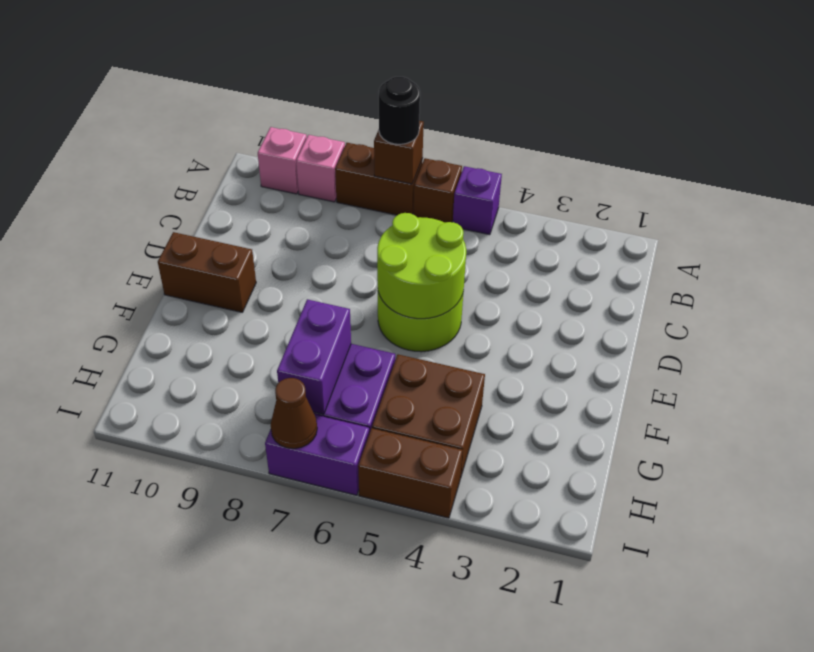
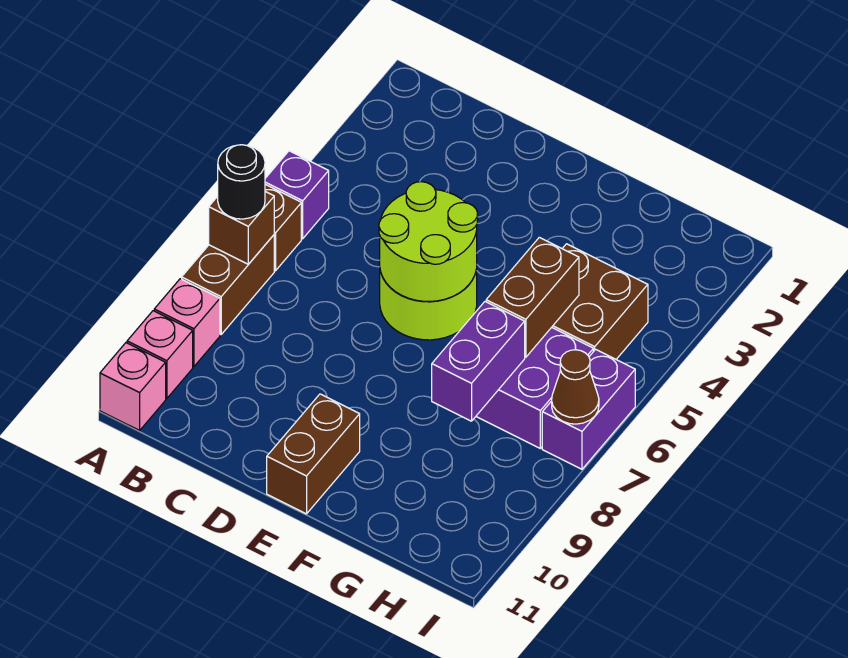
none -> pink 1x1 brick [100,343,166,430]
purple 1x2 brick [277,299,351,414] -> purple 1x2 brick turned to [432,302,525,421]
brown 1x2 brick [358,428,463,518] -> brown 1x2 brick moved to [486,237,579,357]

